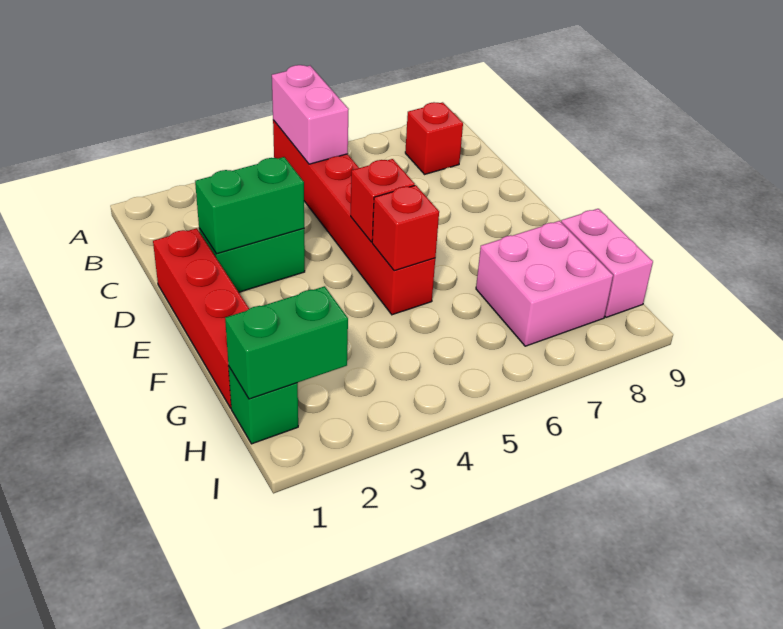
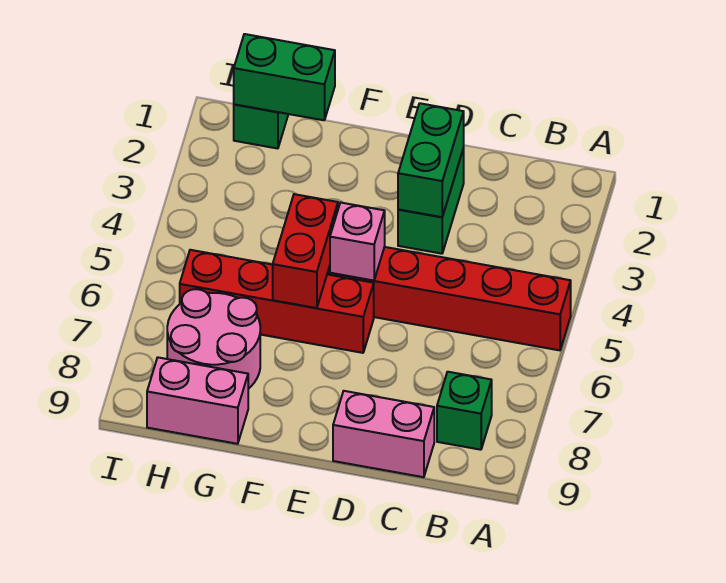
pink 1x2 brick [272,65,349,164] -> pink 1x2 brick moved to [333,391,434,477]
red 1x1 brick [405,102,463,174] -> green 1x1 brick [437,372,492,450]
red 1x4 brick [153,228,249,408] -> red 1x4 brick moved to [180,250,374,353]
red 1x1 brick [351,159,415,242] -> pink 1x1 brick [330,203,385,281]
red 1x1 brick [372,185,439,271] -> red 1x2 brick [272,194,338,308]
pink 2x2 brick [476,221,613,346] -> pink 2x2 round brick [167,289,260,389]
green 1x2 brick [225,286,348,399] -> green 1x2 brick turned to [234,34,335,120]

